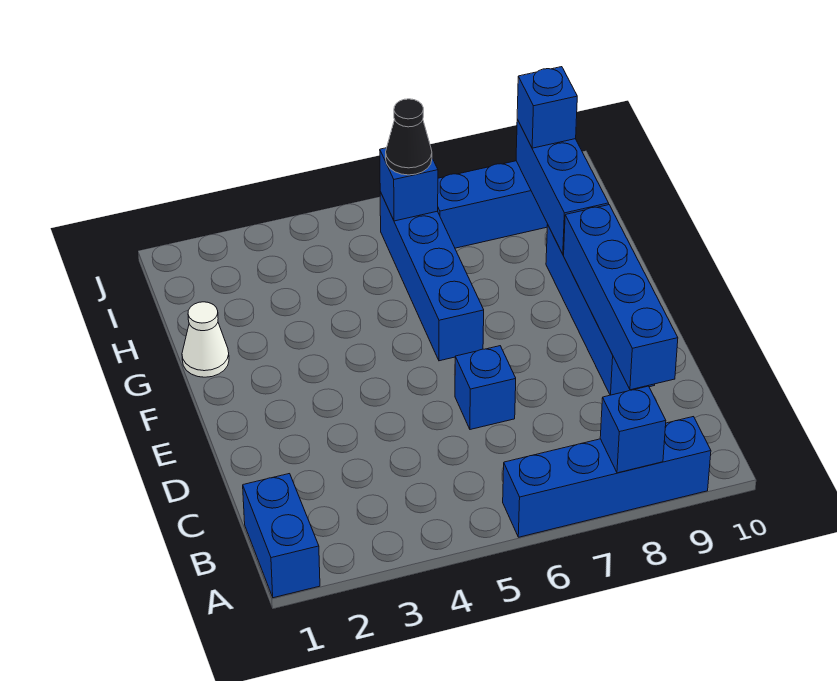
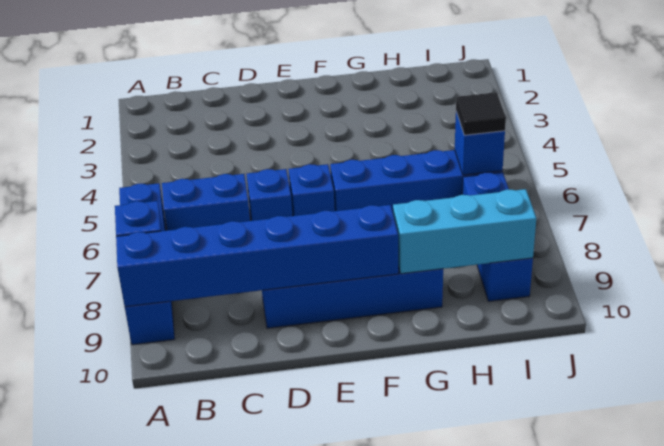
blue 1x2 brick [243,474,320,598] -> blue 1x2 brick moved to [162,174,250,230]
blue 1x4 brick [564,205,678,390] -> blue 1x6 brick [116,205,398,307]
white 1x1 cone [182,302,229,377] -> none
blue 1x3 brick [516,120,609,254] -> cyan 1x3 brick [393,189,536,274]
black 1x1 cone [386,99,432,175] -> black 1x1 tile [456,92,506,135]
blue 1x1 brick [517,67,577,148] -> blue 1x1 brick moved to [289,164,335,216]

